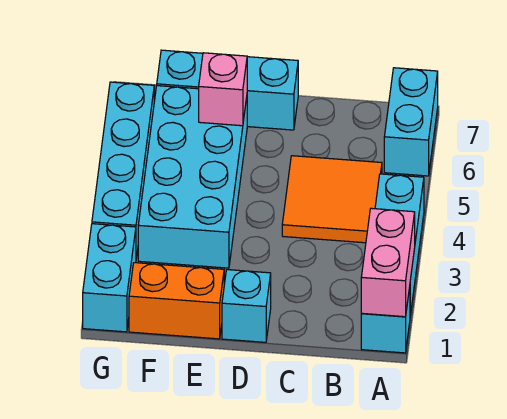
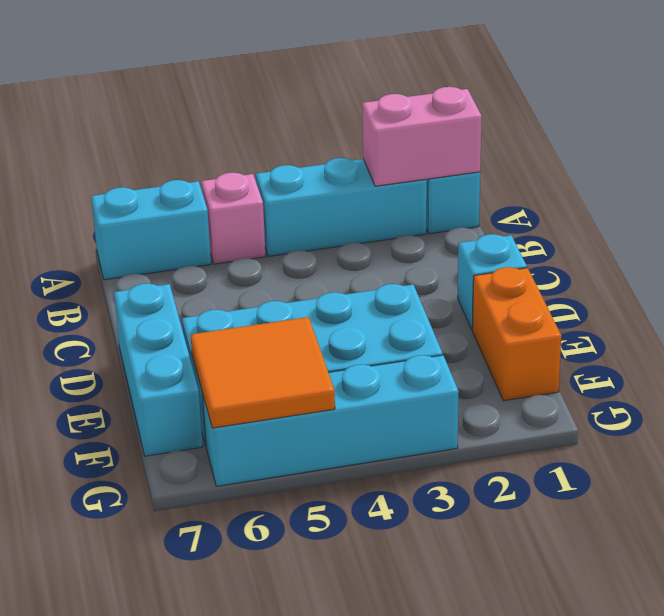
orange 2x2 tile [282,156,382,243] -> orange 2x2 tile moved to [191,317,335,428]
pink 1x1 brick [199,53,247,126] -> pink 1x1 brick moved to [201,173,266,264]
cyan 1x2 brick [83,224,136,332] -> none

